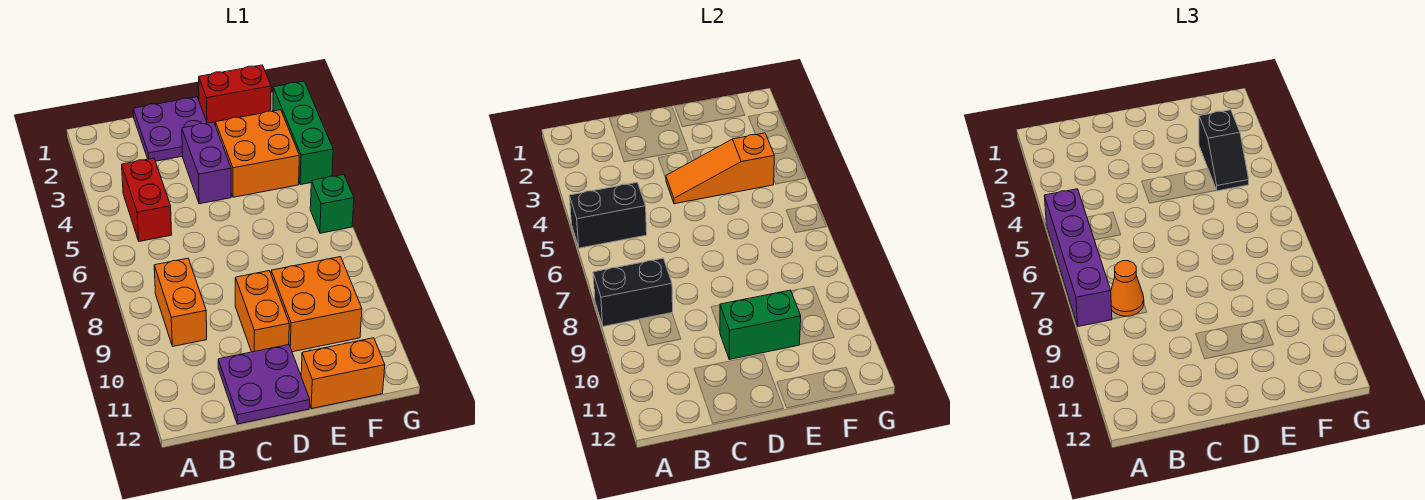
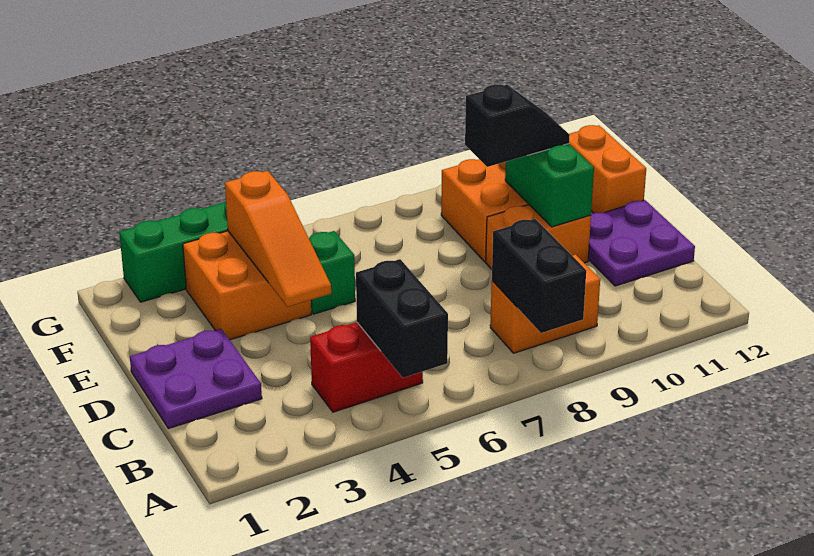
purple 1x4 brick [1044,189,1112,326] -> none
orange 1x1 cone [1111,261,1144,316] -> none
purple 1x2 brick [182,122,231,204] -> none
red 1x2 brick [199,65,271,126] -> none
black 1x2 slope [1199,110,1249,191] -> black 1x2 slope moved to [465,85,570,167]
green 1x1 brick [310,174,354,233] -> green 1x1 brick moved to [309,231,355,314]

